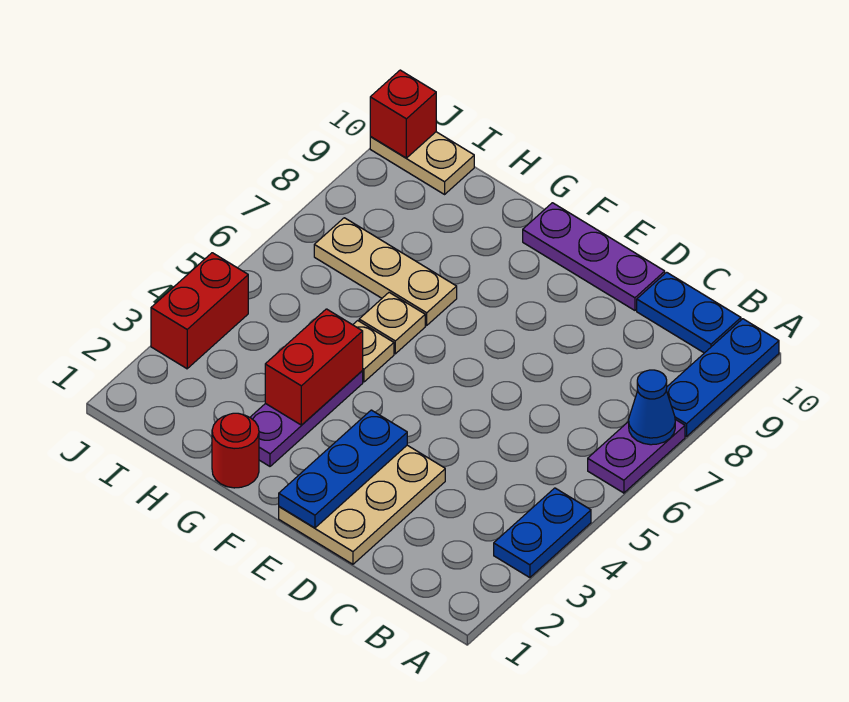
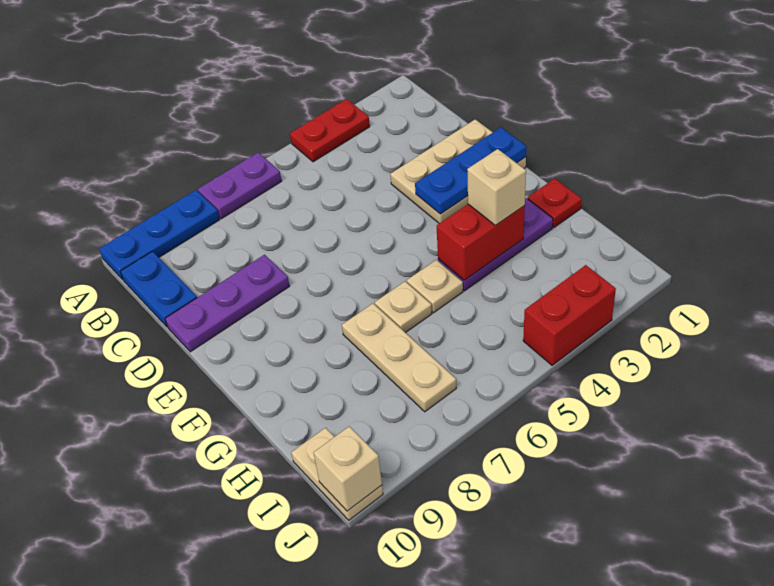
blue 1x2 plate [494,488,591,578] -> red 1x2 plate [290,99,370,162]
blue 1x1 cone [629,370,675,445] -> none
purple 1x3 plate [523,203,665,310] -> purple 1x3 plate turned to [165,255,289,352]
red 1x1 round brick [212,413,259,488] -> red 1x1 plate [528,179,582,228]
none -> tan 1x1 brick [467,149,526,225]
red 1x1 brick [370,70,436,158] -> tan 1x1 brick [314,426,382,511]

